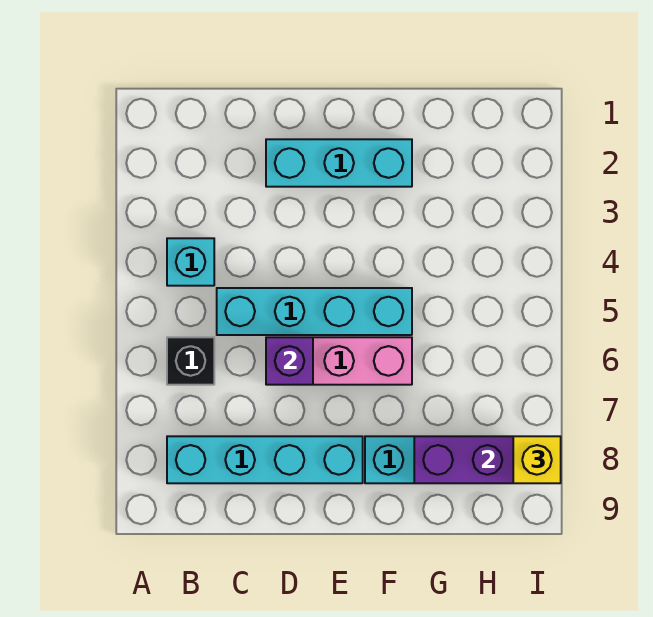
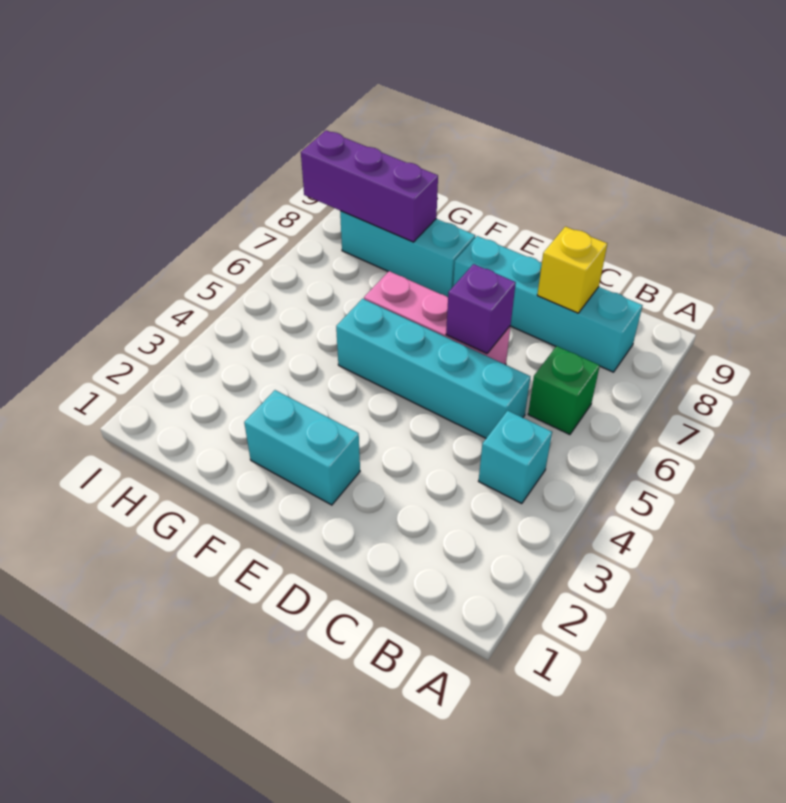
black 1x1 brick [167,337,214,385] -> green 1x1 brick [528,346,600,435]
cyan 1x3 brick [266,139,412,187] -> cyan 1x2 brick [244,390,360,505]
yellow 1x1 brick [513,436,561,483] -> yellow 1x1 brick moved to [537,227,607,313]

